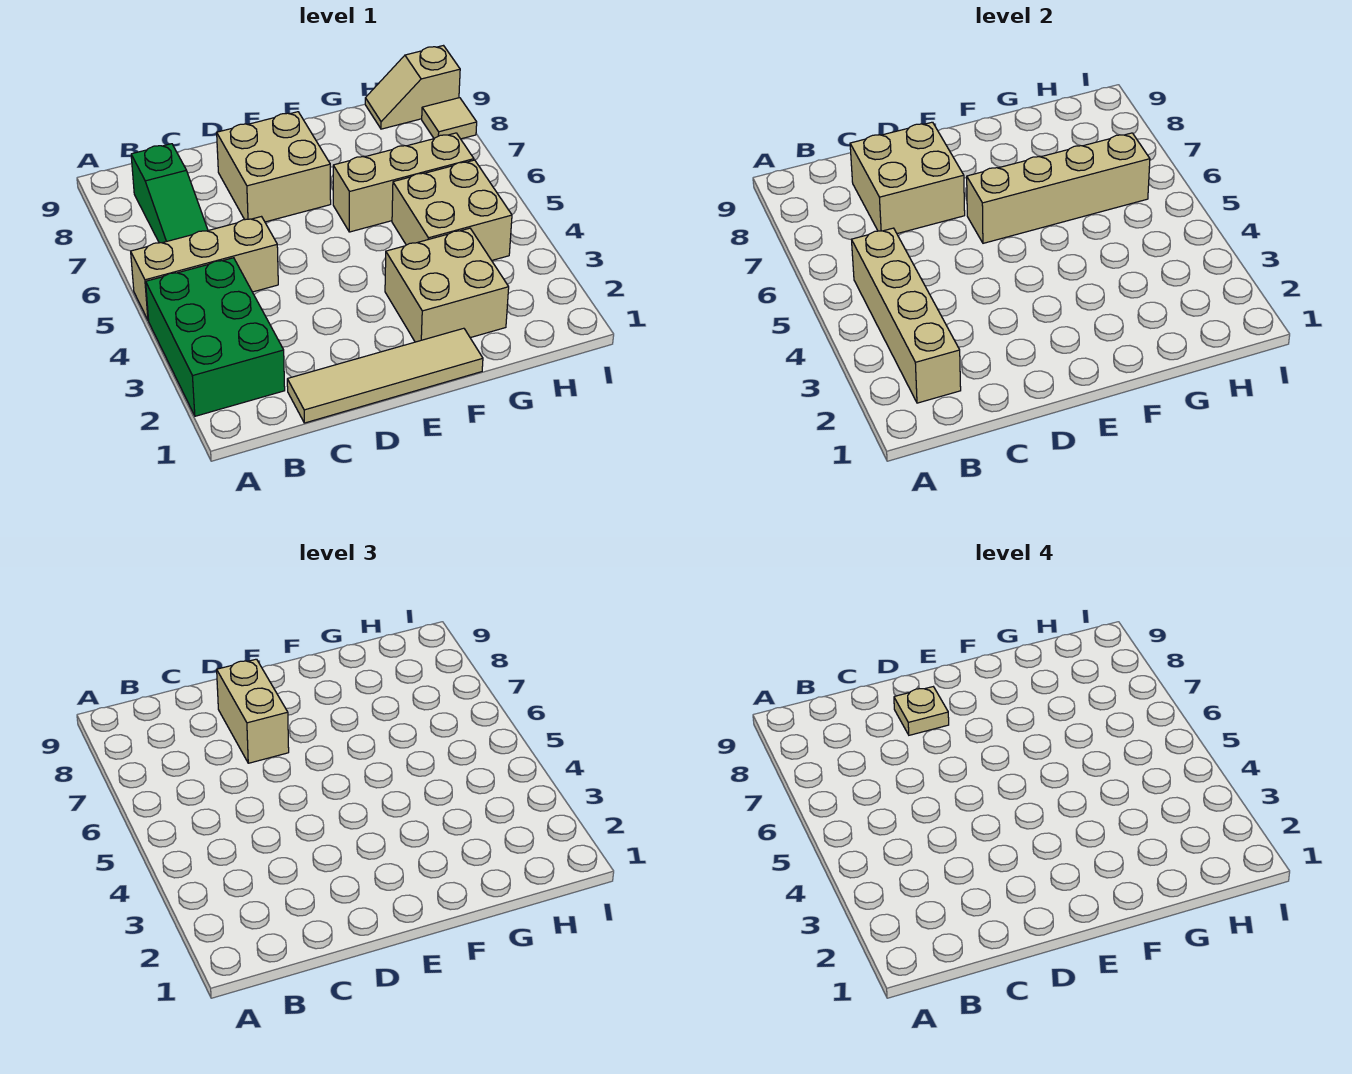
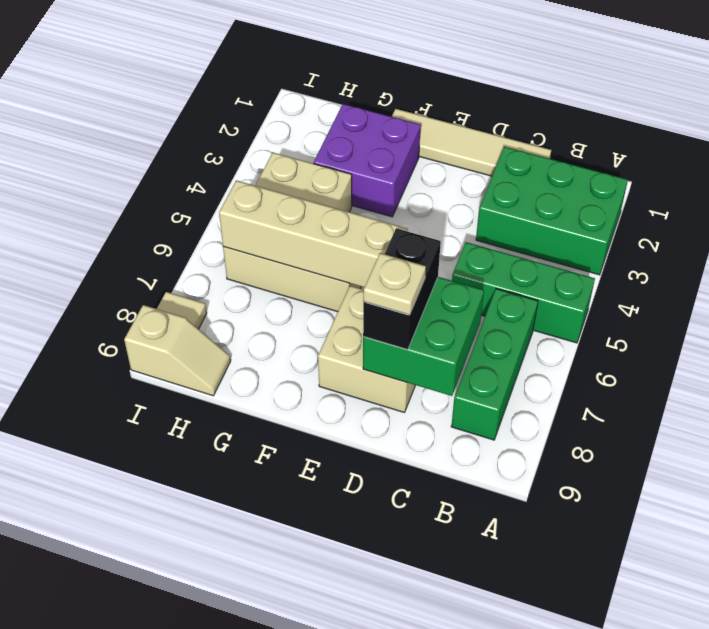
green 2x3 brick [146,258,285,416] -> green 2x3 brick turned to [476,147,628,275]
tan 1x3 brick [131,217,278,320] -> green 1x3 brick [452,242,595,343]
tan 1x4 brick [851,228,961,403] -> none
green 1x3 slope [131,144,208,243] -> green 1x3 brick [451,289,538,440]
tan 2x2 brick [850,122,965,234] -> green 2x2 brick [363,277,484,396]
tan 1x2 brick [217,659,289,763] -> black 1x2 brick [363,228,441,350]
tan 2x2 brick [385,228,509,342] -> purple 2x2 brick [314,104,421,217]

